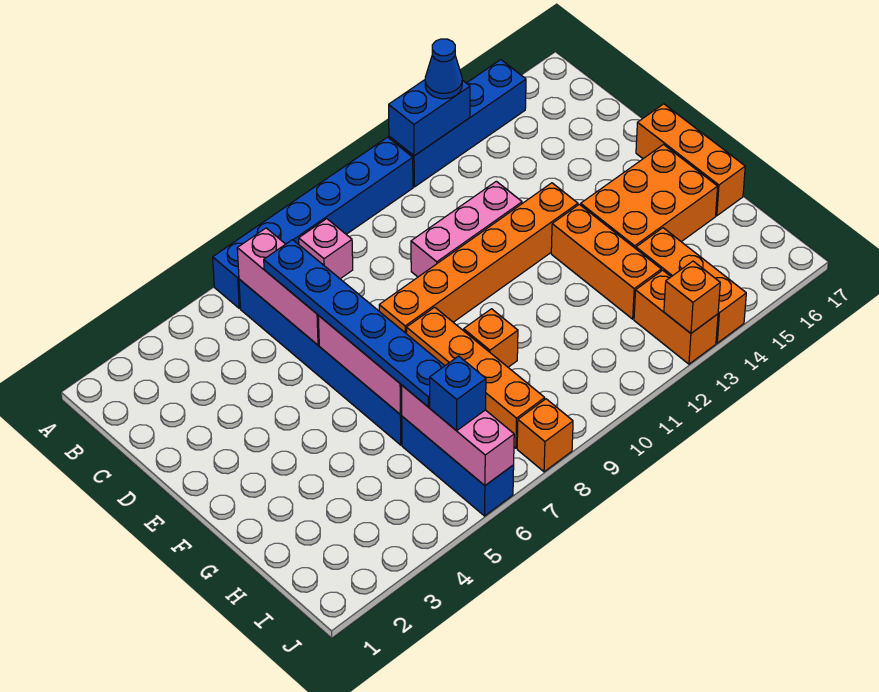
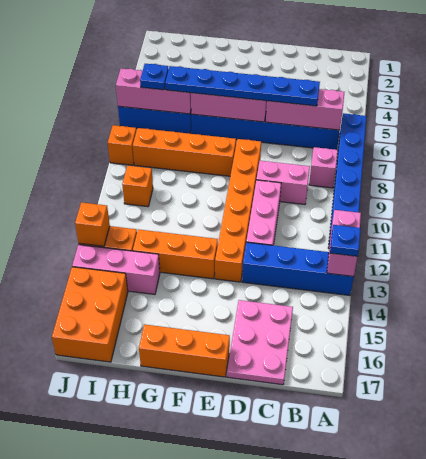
blue 1x4 brick [389,60,526,187] -> blue 1x4 brick turned to [242,242,354,295]
blue 1x2 brick [389,80,470,156] -> pink 1x2 brick [327,210,361,277]
blue 1x1 cone [425,39,462,99] -> blue 1x1 plate [330,225,361,256]
none -> pink 1x2 brick [256,161,310,204]
none -> pink 2x3 plate [227,300,293,385]
orange 2x3 brick [581,145,718,249] -> orange 2x3 brick moved to [52,267,128,362]
orange 1x1 brick [464,309,518,367] -> orange 1x1 brick moved to [122,166,153,207]
orange 1x3 brick [636,228,746,343] -> pink 1x3 brick [72,245,160,294]
blue 1x1 brick [430,356,486,431] -> blue 1x1 plate [140,64,169,90]

